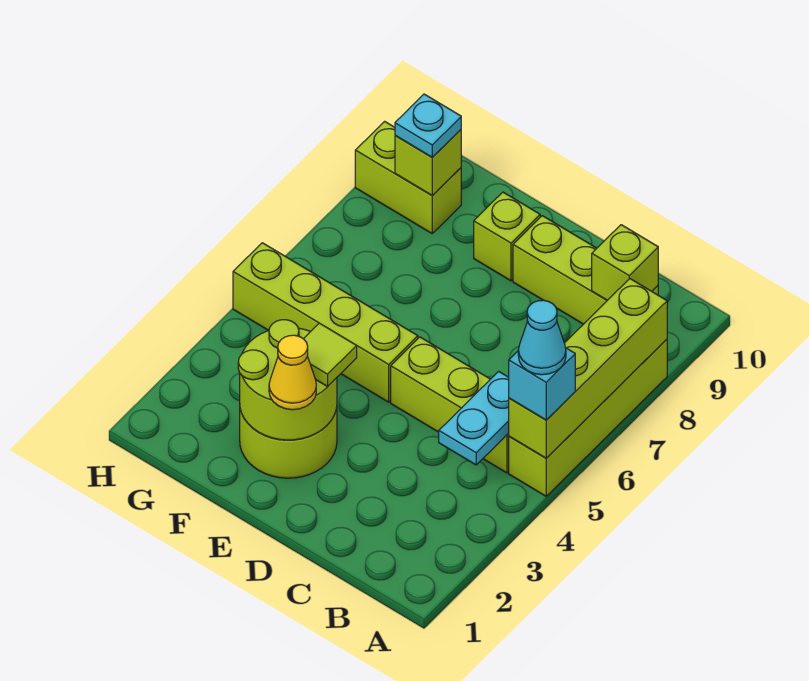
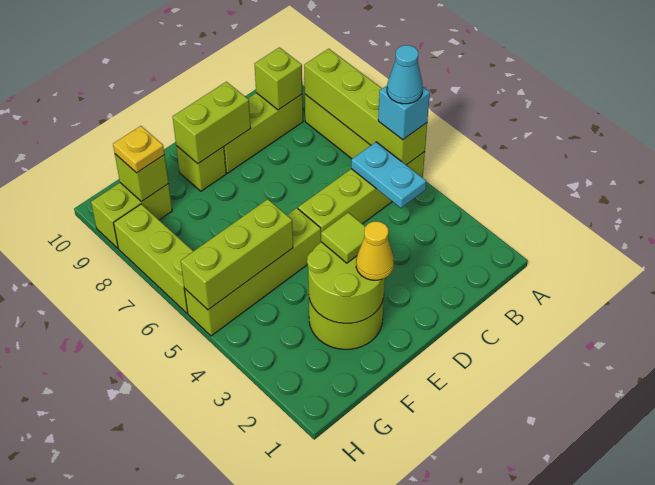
none -> lime 1x2 brick [173,82,251,164]
none -> lime 1x3 brick [181,199,293,310]
cyan 1x1 plate [395,94,461,157] -> yellow 1x1 plate [113,126,165,173]
none -> lime 1x3 brick [114,204,193,313]

